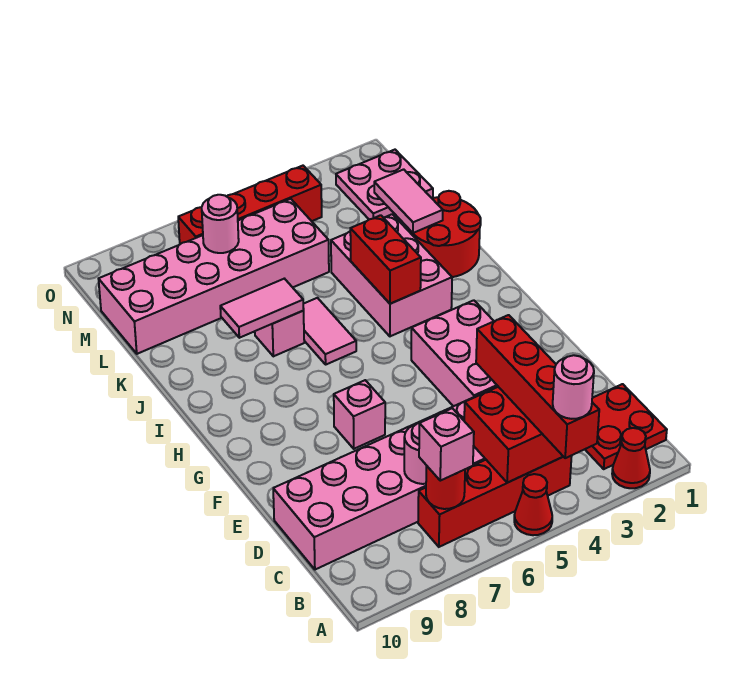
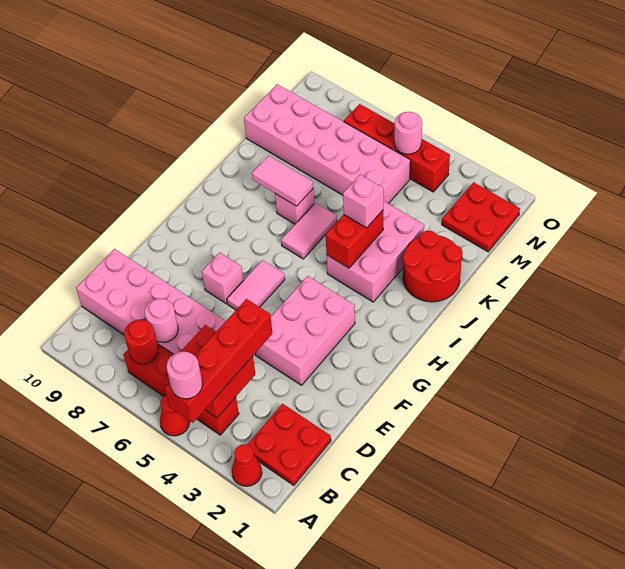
pink 1x1 brick [419,408,474,481] -> pink 1x1 brick moved to [343,174,384,228]
pink 1x2 tile [374,169,443,233] -> pink 1x2 tile moved to [227,260,285,310]
pink 2x2 plate [336,150,433,219] -> red 2x2 plate [442,182,520,252]
pink 1x1 round brick [202,195,239,253] -> pink 1x1 round brick moved to [394,112,422,154]

